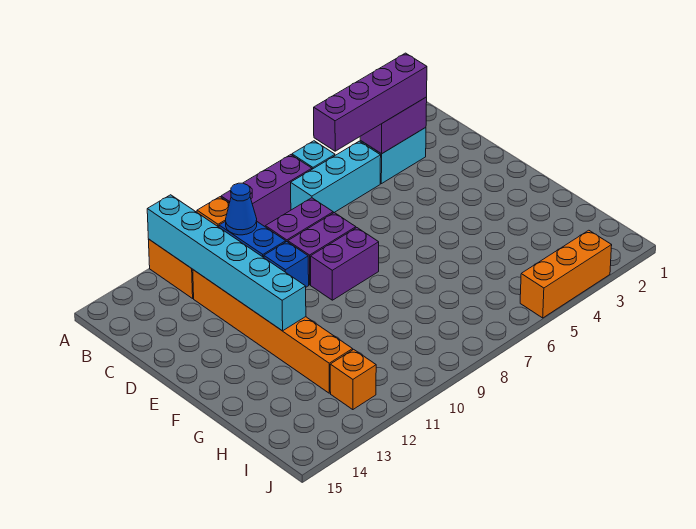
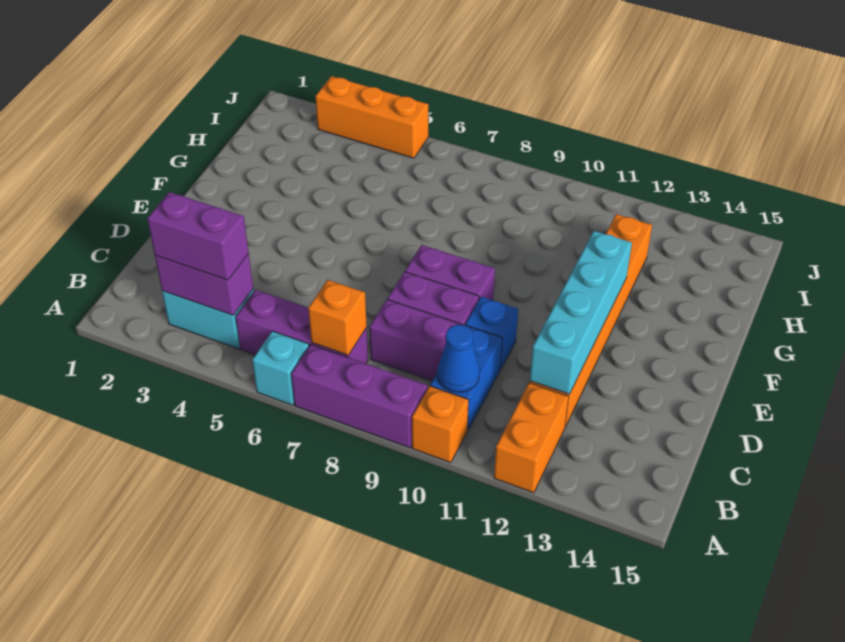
cyan 1x6 brick [147,195,306,331] -> cyan 1x4 brick [530,231,632,394]
purple 1x4 brick [314,53,427,151] -> purple 1x2 brick [147,192,249,280]
cyan 1x3 brick [291,141,381,213] -> purple 1x3 brick [236,290,368,363]
orange 1x1 brick [330,349,376,410] -> orange 1x1 brick moved to [308,280,367,355]

